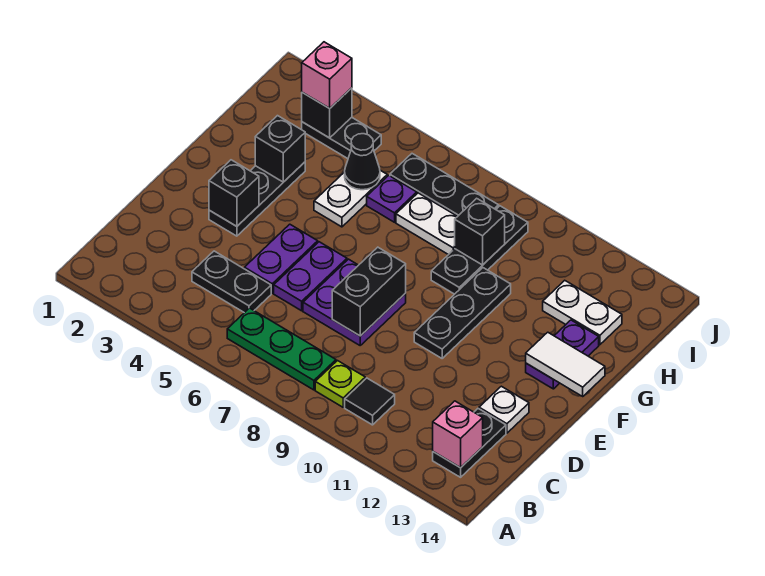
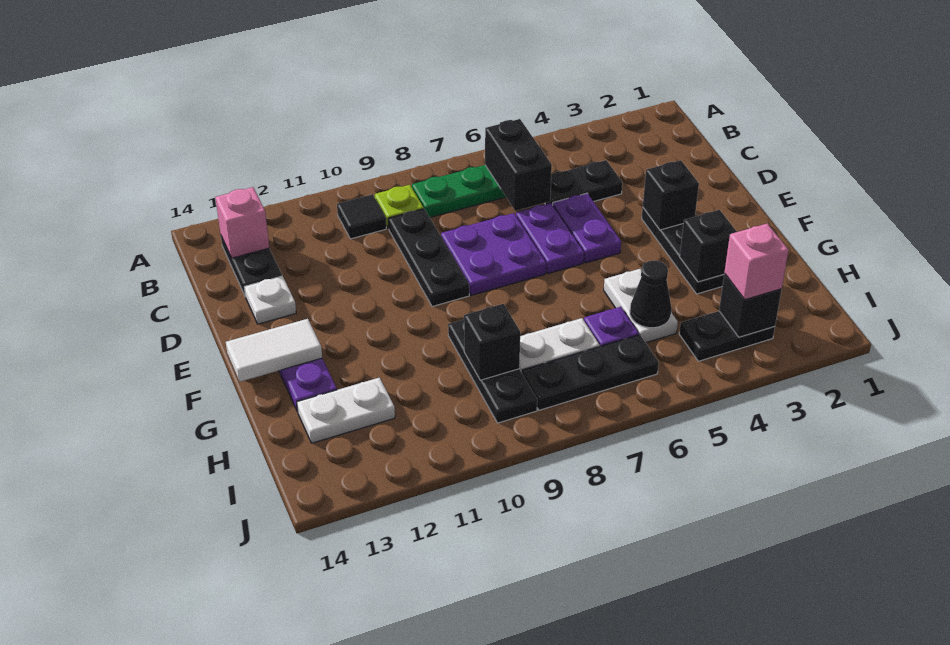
black 1x2 brick [332,247,406,336] -> black 1x2 brick moved to [485,119,552,211]
black 1x3 plate [414,268,511,358] -> black 1x3 plate moved to [388,209,469,306]

